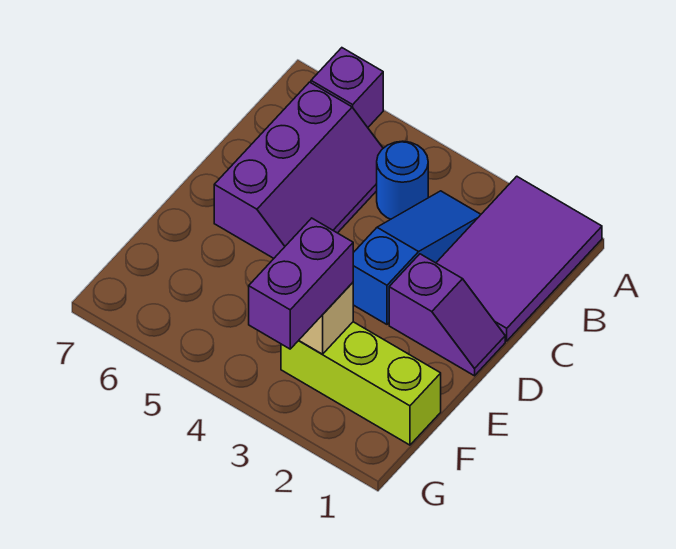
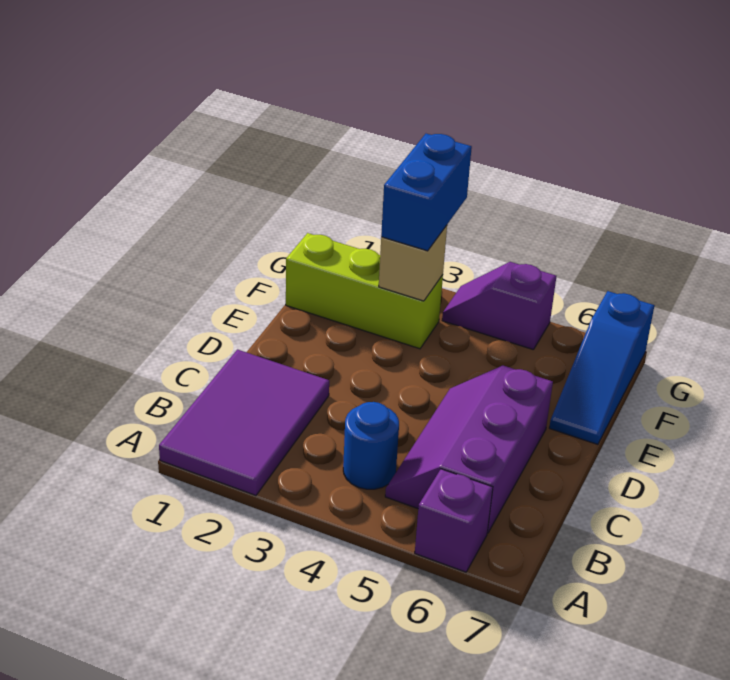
blue 1x3 slope [353,191,481,324] -> blue 1x3 slope moved to [549,291,654,444]
purple 1x2 slope [389,254,505,376] -> purple 1x2 slope moved to [442,262,557,350]
purple 1x2 brick [249,218,353,349] -> blue 1x2 brick [381,134,472,251]

